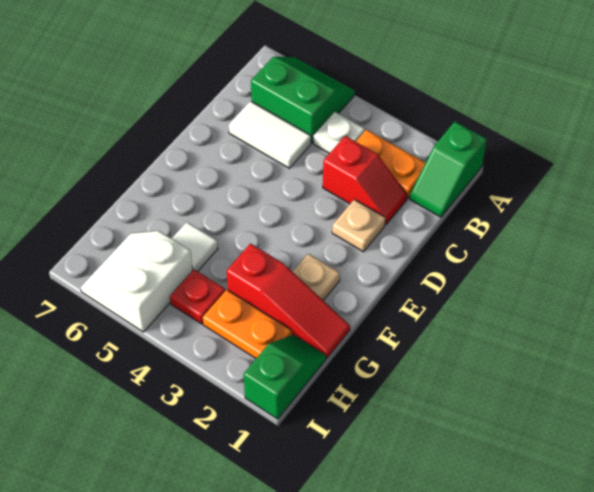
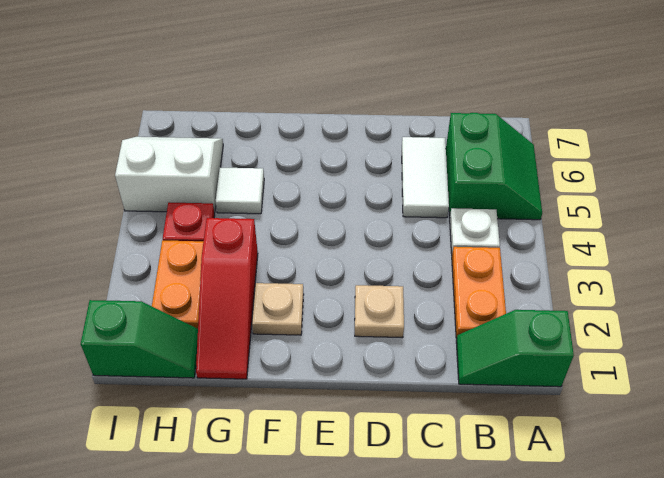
red 1x2 slope [323,136,407,225] -> none

